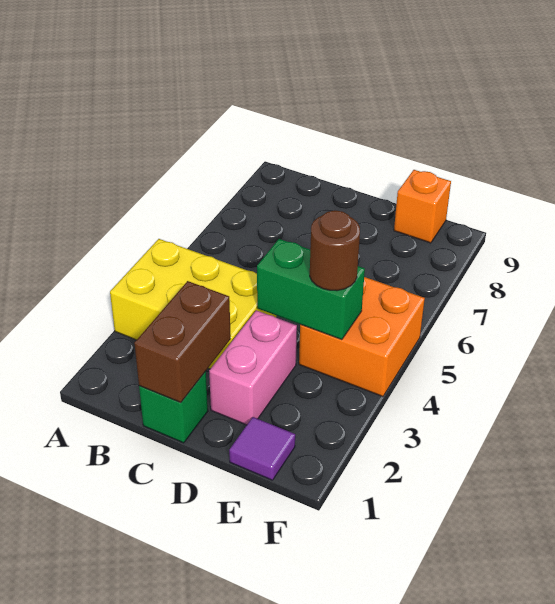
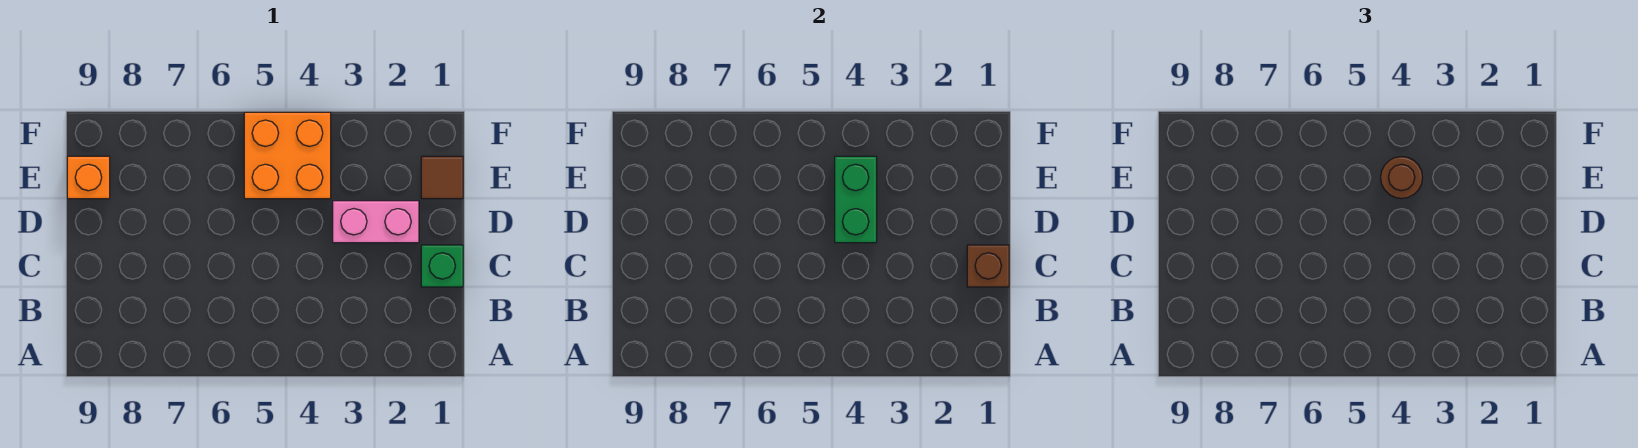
yellow 2x3 brick [110,239,276,369] -> none
brown 1x2 brick [134,281,231,403] -> brown 1x1 brick [967,245,1009,287]
purple 1x1 tile [229,417,295,480] -> brown 1x1 tile [421,156,463,199]

